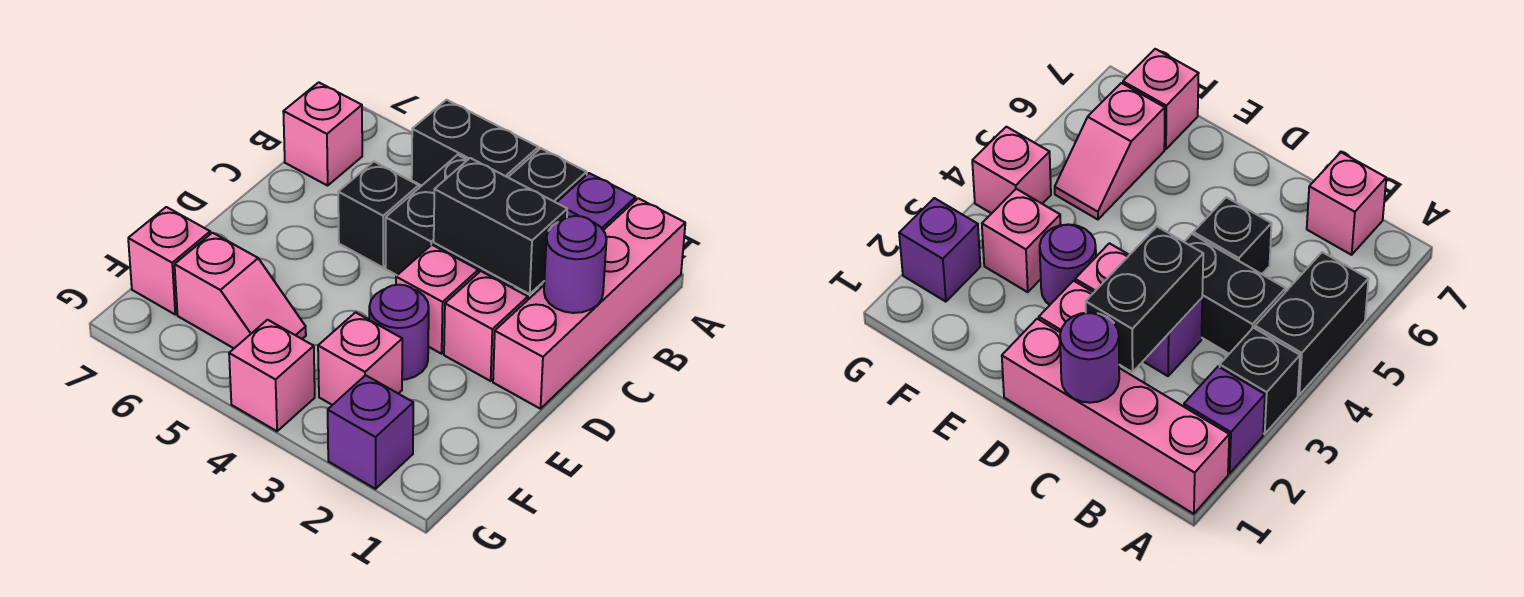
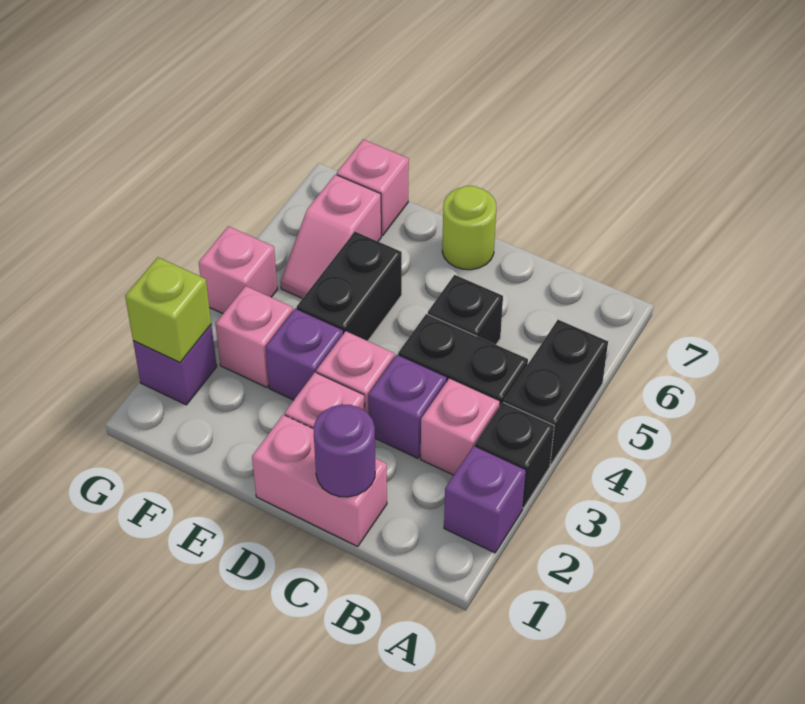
pink 1x4 brick [493,198,685,409] -> pink 1x2 brick [252,415,387,546]
pink 1x1 brick [283,82,362,186] -> pink 1x1 brick moved to [421,378,500,475]
black 1x2 brick [434,158,567,294] -> black 1x2 brick moved to [297,232,402,341]
none -> lime 1x1 round brick [442,186,496,270]
purple 1x1 round brick [369,285,429,380] -> purple 1x1 brick [266,308,343,400]
none -> lime 1x1 brick [125,257,211,363]

